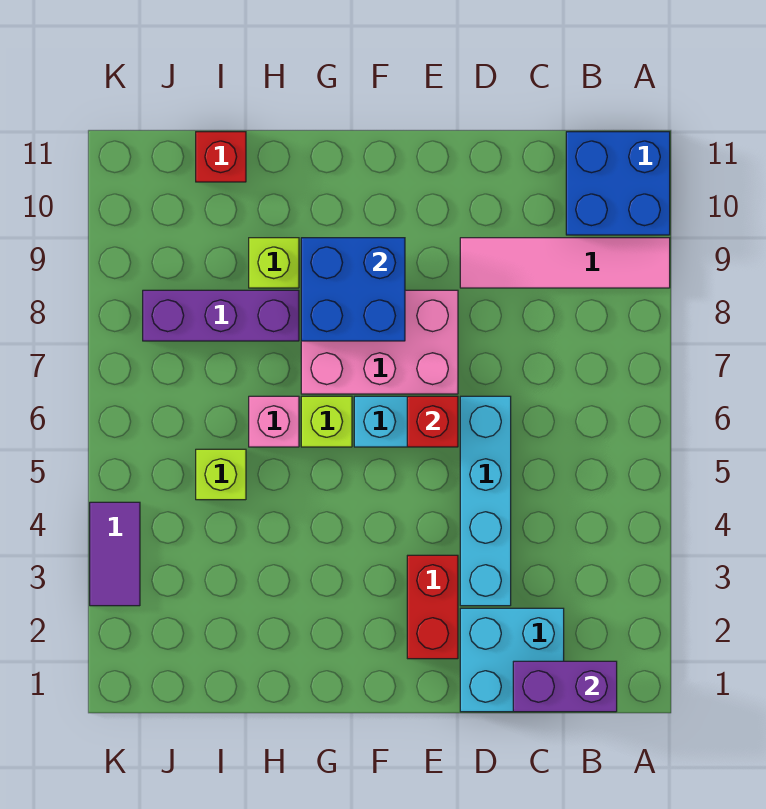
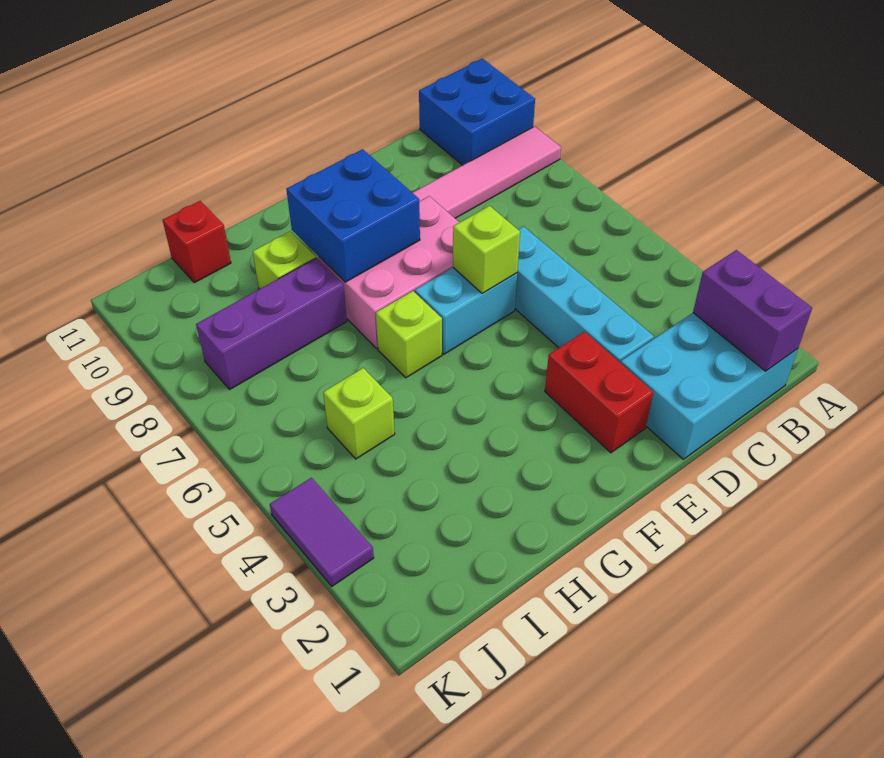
purple 1x2 brick [513,661,617,712] -> purple 1x2 brick turned to [693,250,812,371]
cyan 2x2 brick [460,608,564,712] -> cyan 2x3 brick [621,313,798,459]
red 1x1 brick [407,396,458,447] -> lime 1x1 brick [453,206,520,294]
pink 1x1 brick [249,396,299,447] -> none

